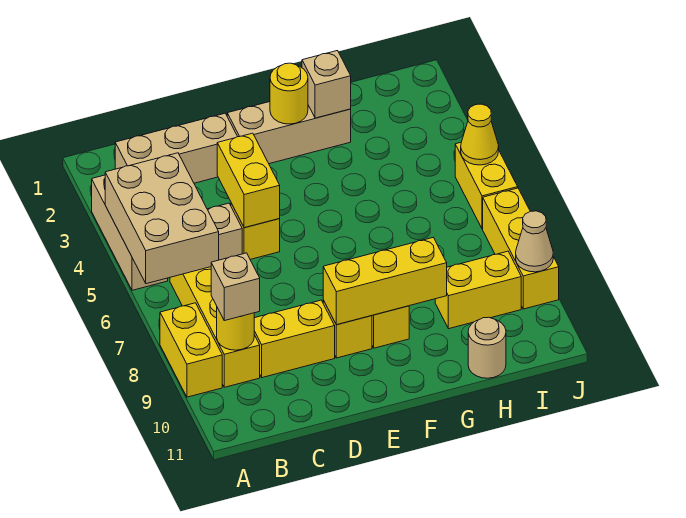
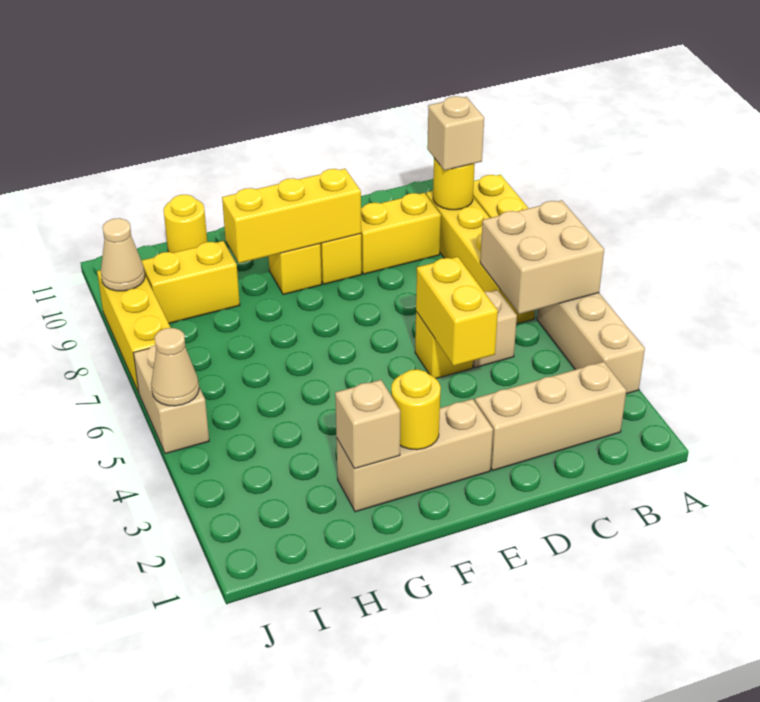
tan 2x3 brick [105,153,219,284] -> tan 2x2 brick [480,200,604,314]
tan 1x1 round brick [468,317,506,378] -> yellow 1x1 round brick [164,195,207,253]
yellow 1x2 brick [455,143,518,229] -> tan 1x2 brick [134,345,209,454]
yellow 1x1 cone [461,104,499,165] -> tan 1x1 cone [151,328,199,406]

